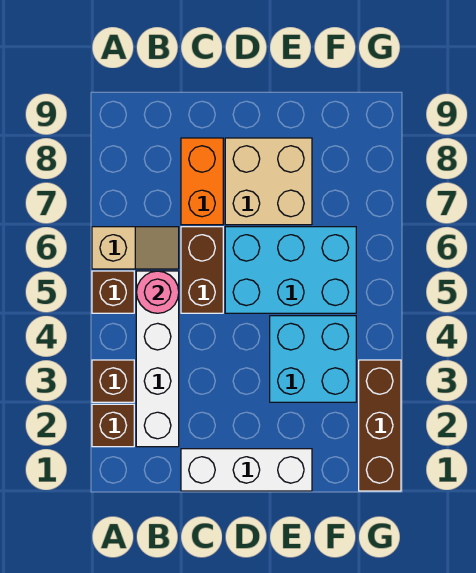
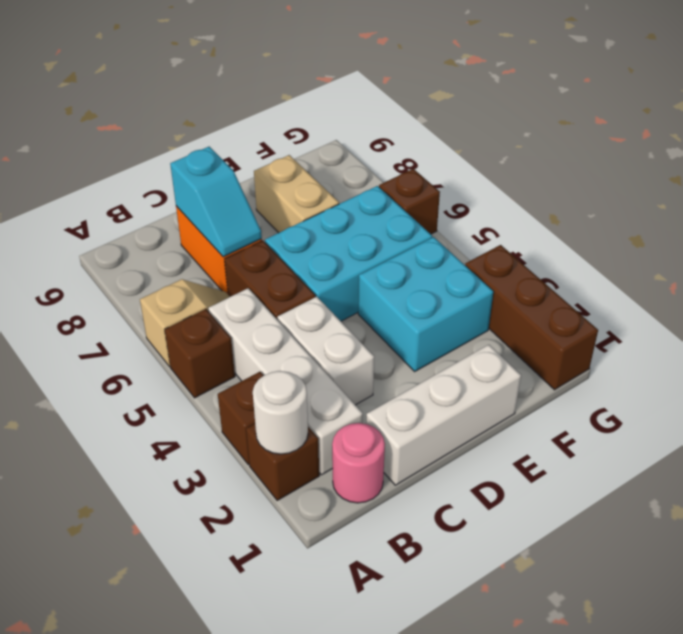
none -> white 1x1 round brick [253,371,308,454]
pink 1x1 round brick [136,271,179,313] -> pink 1x1 round brick moved to [332,423,385,503]
none -> white 1x2 brick [277,297,374,405]
none -> cyan 1x2 slope [170,147,262,257]
tan 2x2 brick [225,138,312,225] -> tan 1x2 brick [254,155,339,233]
none -> brown 1x1 brick [379,169,440,234]

